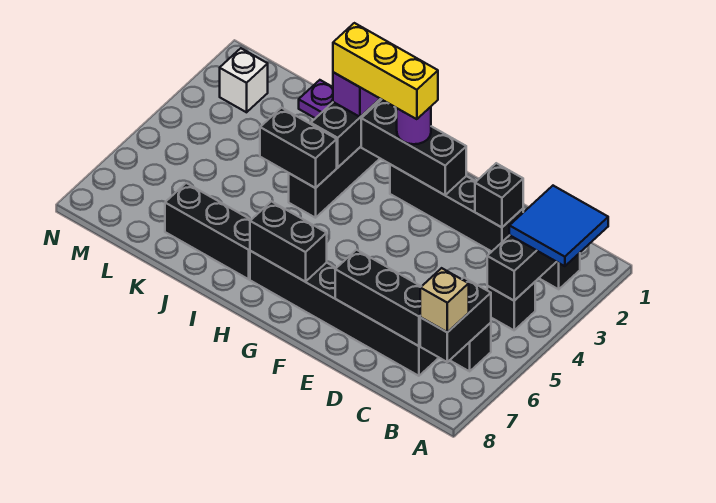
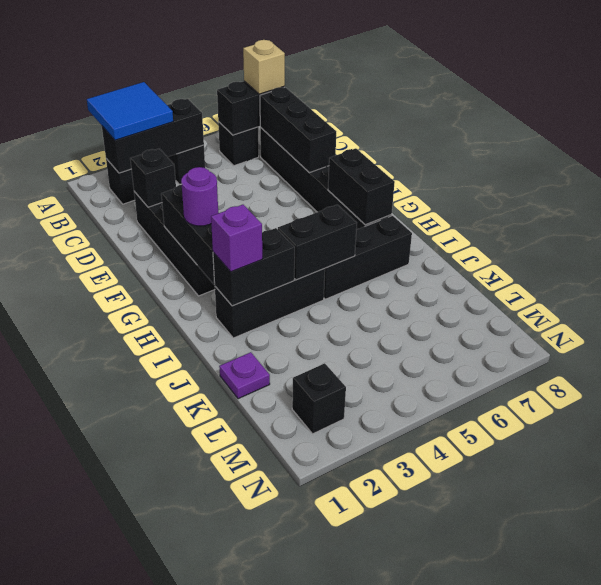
yellow 1x3 brick [333,23,438,119] -> none
black 1x2 brick [260,108,337,188] -> black 1x2 brick turned to [278,205,357,280]
black 1x3 brick [165,183,251,279] -> black 1x3 brick turned to [324,216,412,299]
white 1x1 brick [220,48,268,112] -> black 1x1 brick [292,363,346,434]

